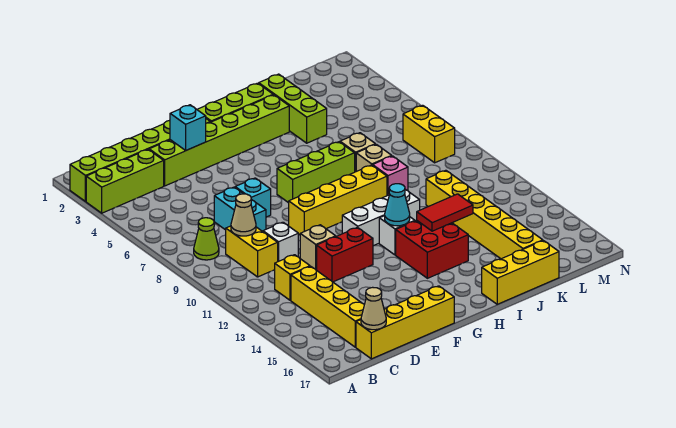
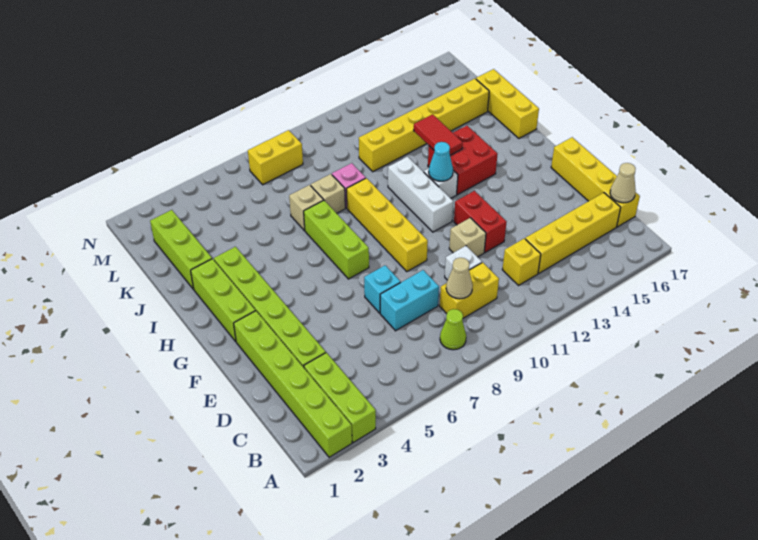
cyan 1x1 brick [170,105,206,151] -> none
lime 1x3 brick [259,74,327,143] -> lime 1x3 brick turned to [150,210,212,289]

